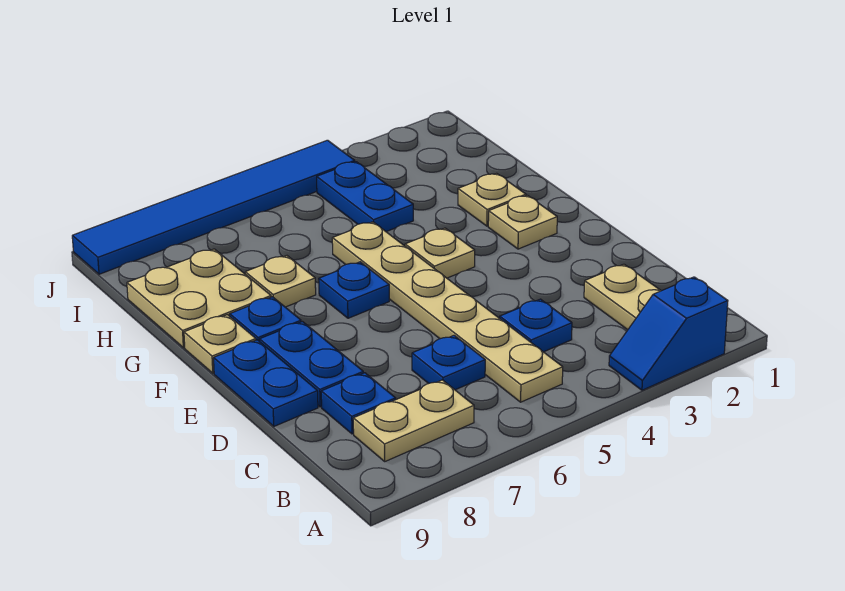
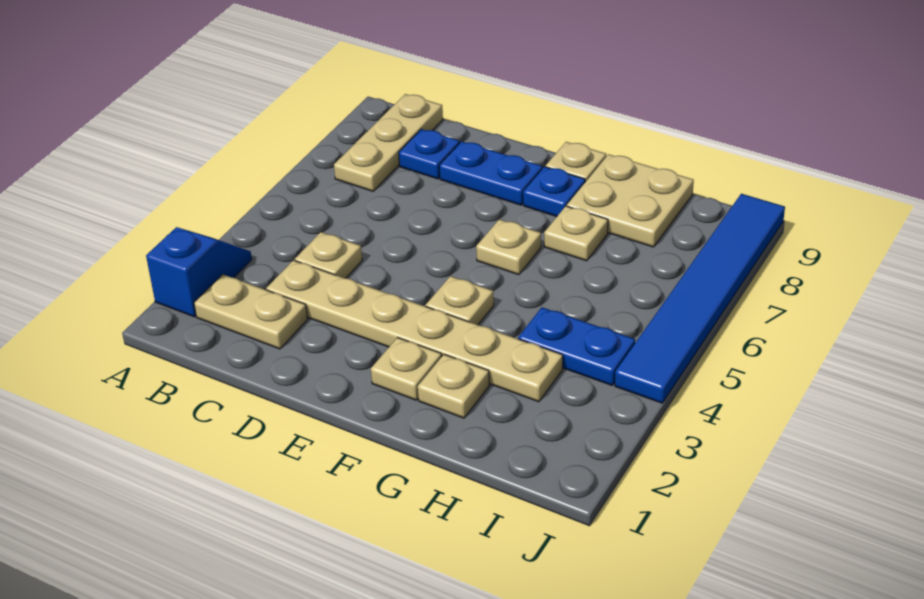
tan 1x6 plate [332,222,563,402] -> tan 1x6 plate moved to [266,260,563,402]
tan 1x2 plate [353,380,474,461] -> tan 1x3 plate [334,94,443,191]
blue 1x1 plate [500,299,572,352] -> tan 1x1 plate [295,232,362,278]
blue 1x1 plate [412,336,485,390] -> none
blue 1x2 plate [214,340,318,426] -> none
blue 1x1 plate [319,262,389,318] -> tan 1x1 plate [476,219,541,275]

